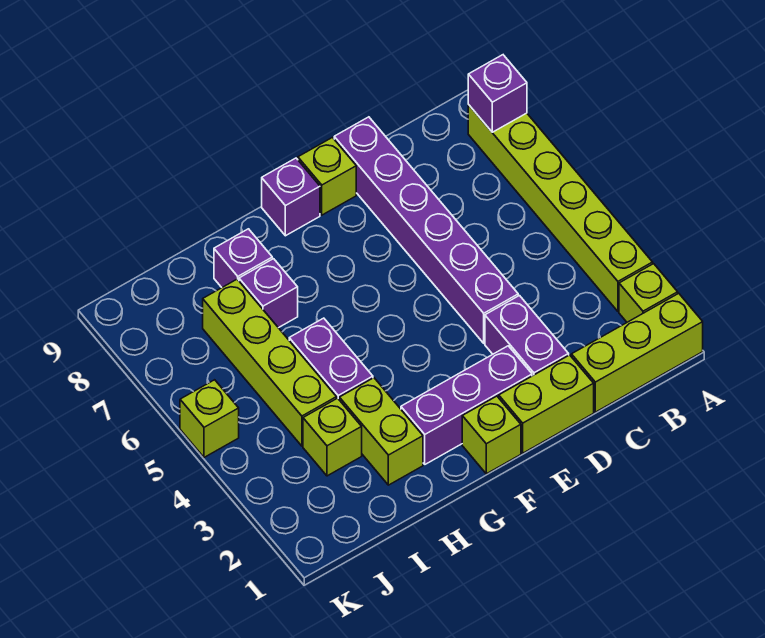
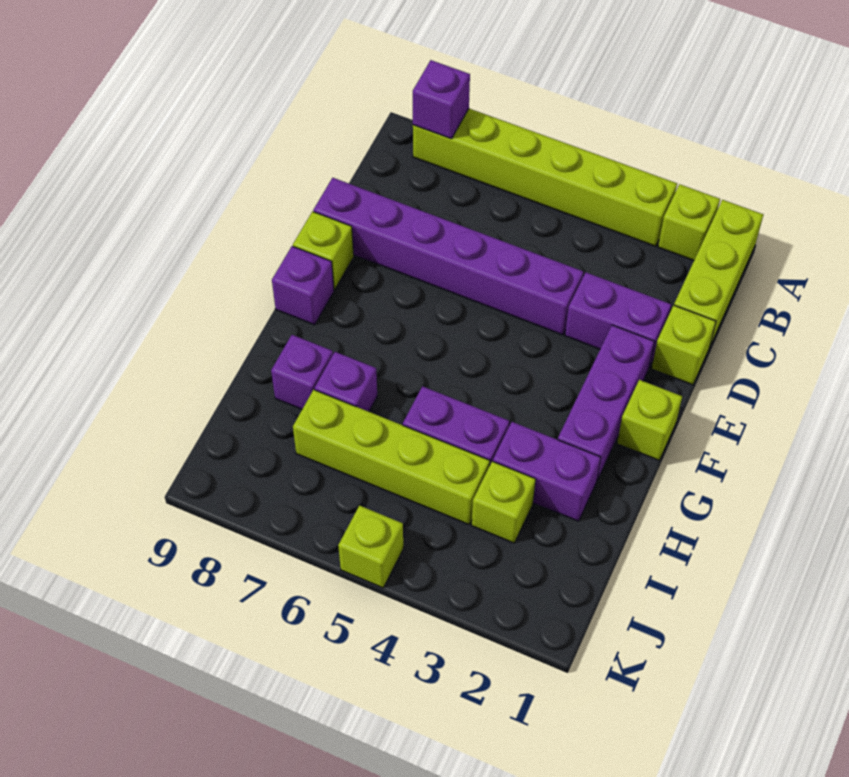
lime 1x2 brick [499,355,594,453] -> lime 1x1 brick [651,305,716,385]
lime 1x2 brick [339,378,423,485] -> purple 1x2 brick [493,422,601,521]

